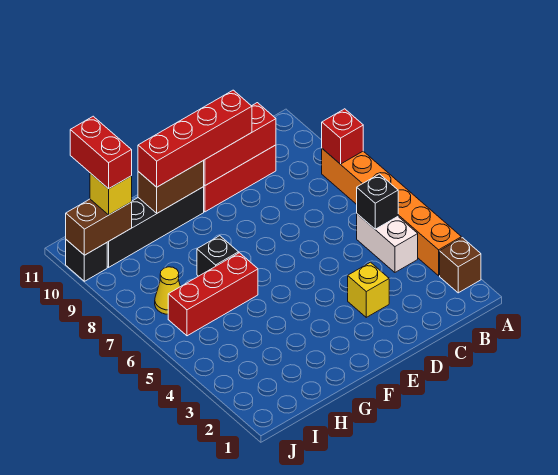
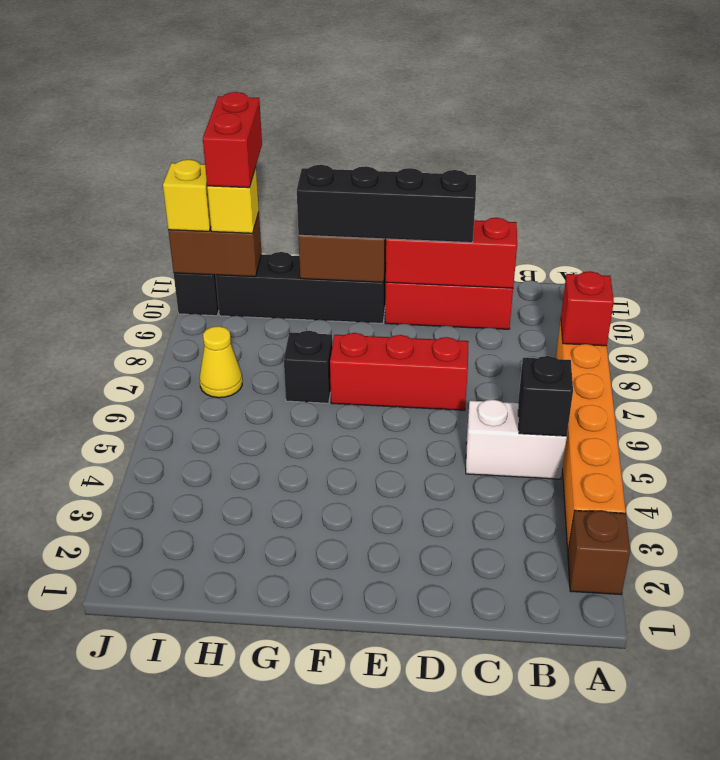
white 1x2 brick [357,214,418,272] -> white 1x2 brick turned to [466,400,567,479]
yellow 1x1 brick [348,262,389,317] -> yellow 1x1 brick moved to [163,160,211,231]
red 1x4 brick [138,90,252,187] -> black 1x4 brick [297,165,476,243]
red 1x3 brick [168,253,258,336] -> red 1x3 brick moved to [330,333,469,410]

